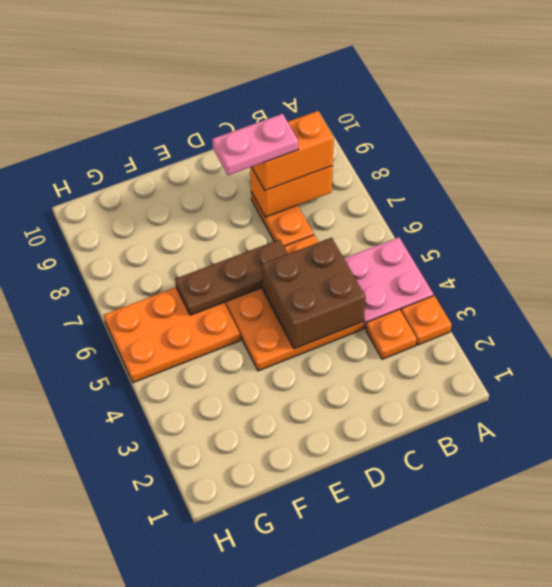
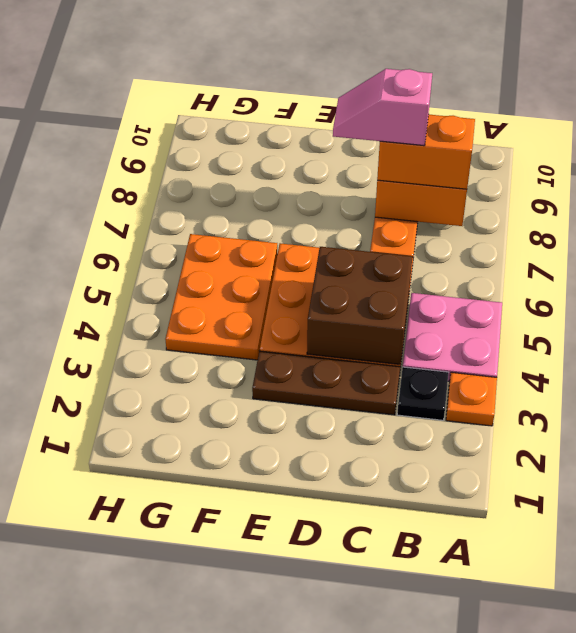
orange 1x1 plate [366,309,417,359] -> black 1x1 plate [397,367,449,420]
pink 1x2 plate [212,114,298,175] -> pink 1x2 slope [333,69,432,146]
brown 1x3 plate [175,239,288,315] -> brown 1x3 plate moved to [252,351,400,415]
orange 2x3 plate [104,287,240,383] -> orange 2x3 plate turned to [165,234,277,360]

